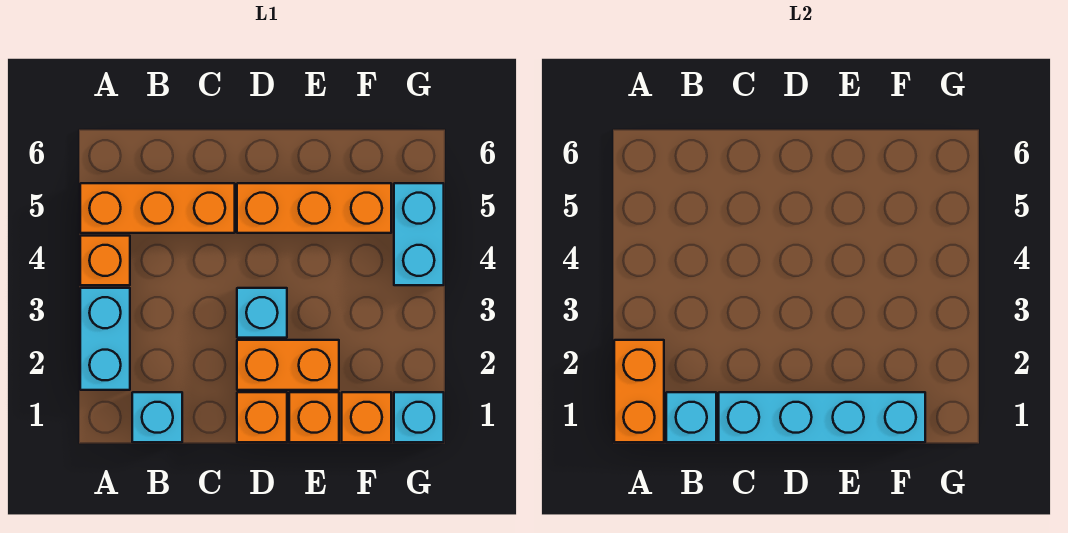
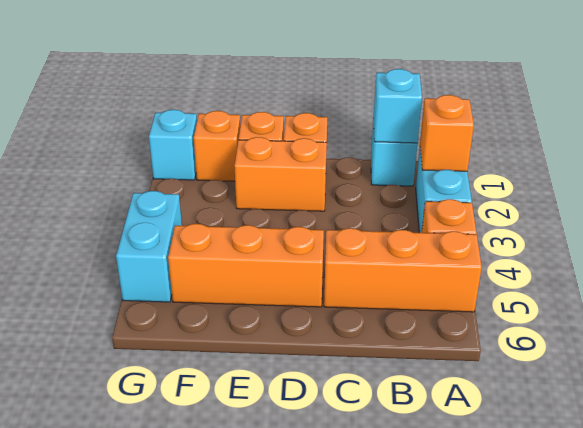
orange 1x2 brick [614,340,664,442] -> orange 1x1 brick [420,95,474,171]
cyan 1x4 brick [719,392,925,442] -> none
cyan 1x1 brick [237,288,287,338] -> none

